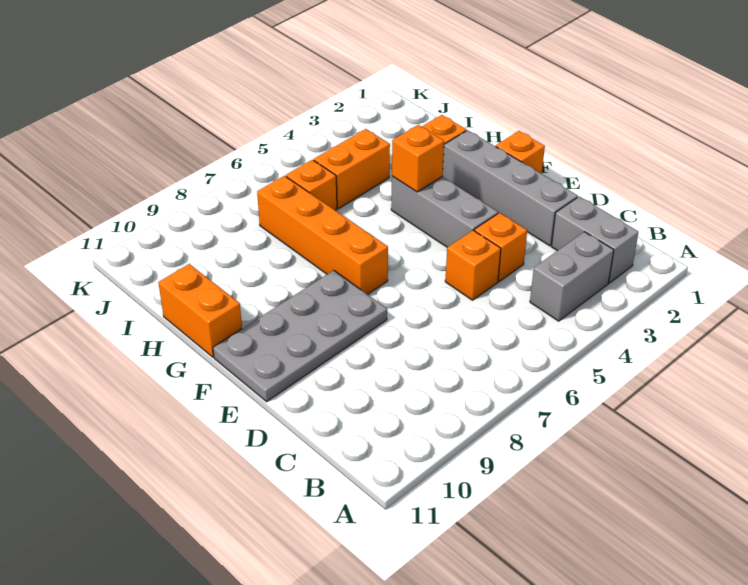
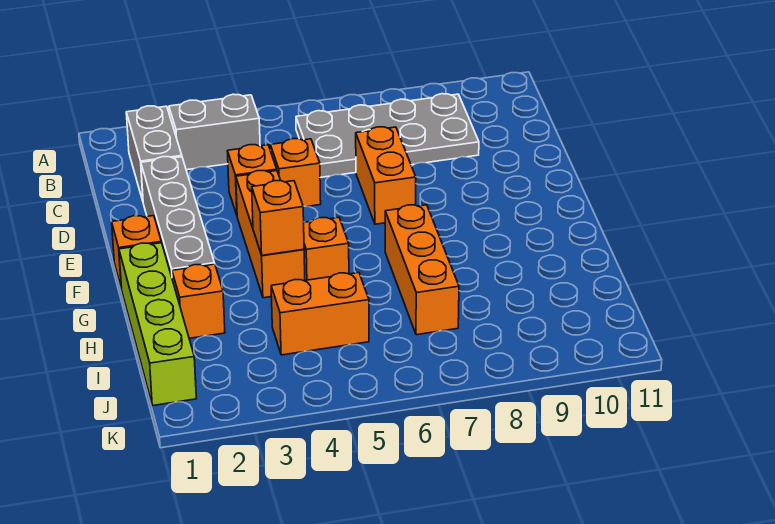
grey 1x3 brick [391,176,498,247] -> orange 1x3 brick [236,171,305,298]
grey 2x4 plate [213,270,387,402] -> grey 2x4 plate moved to [296,94,479,178]
orange 1x4 brick [257,176,388,295] -> orange 1x3 brick [385,205,459,335]
none -> lime 1x4 brick [119,243,196,405]
orange 1x2 brick [158,264,242,357] -> orange 1x2 brick moved to [356,127,416,224]
orange 1x1 brick [286,160,337,211] -> orange 1x1 brick moved to [304,217,349,280]

